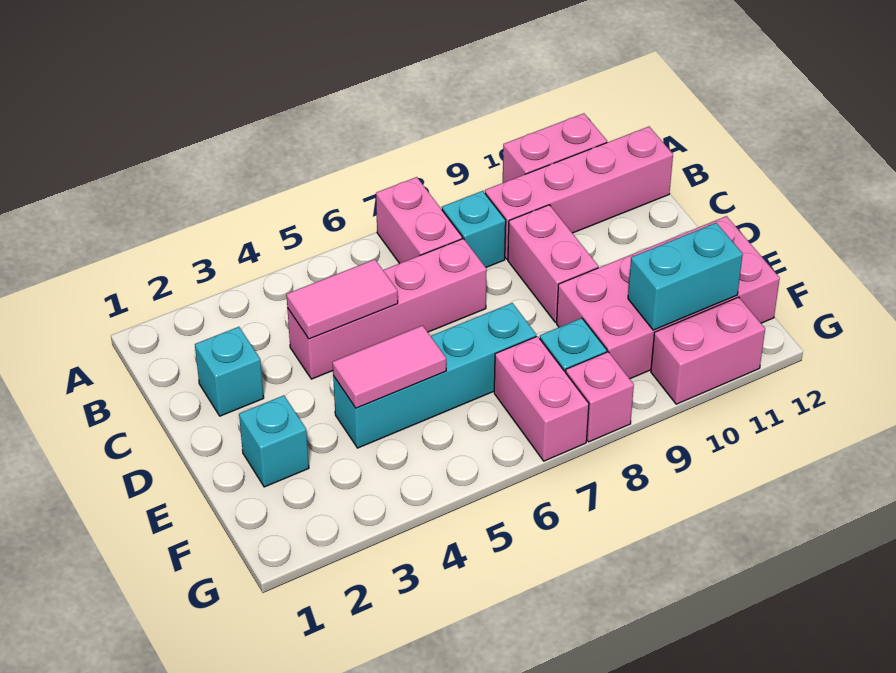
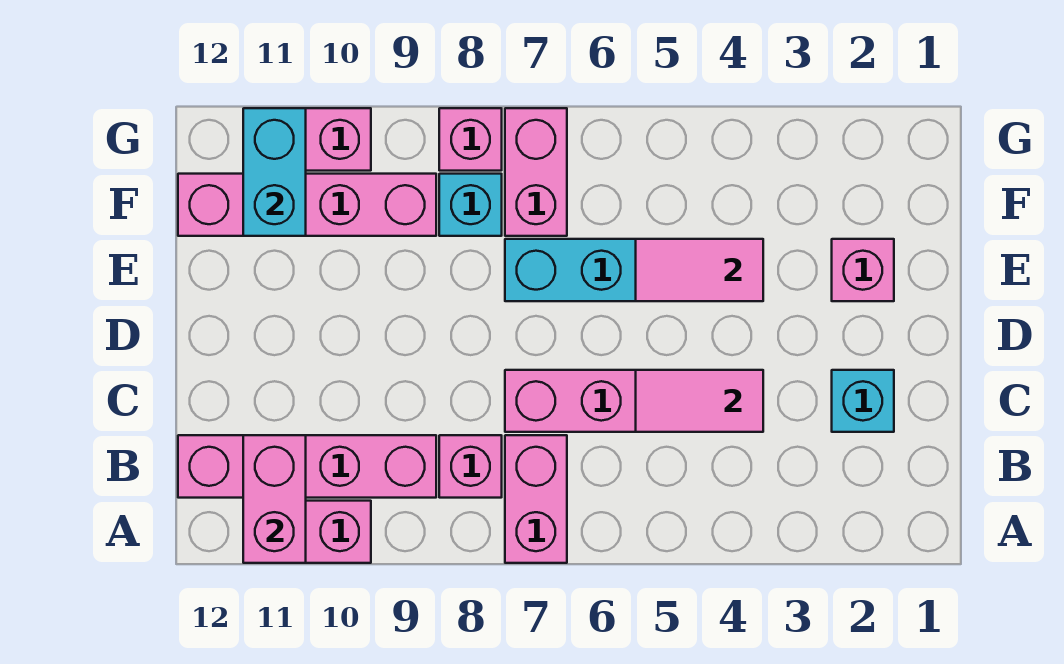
cyan 1x1 brick [442,191,506,267] -> pink 1x1 brick [439,435,502,498]
pink 1x2 brick [508,205,598,322] -> pink 1x2 brick moved to [243,435,306,563]
cyan 1x1 brick [239,395,309,487] -> pink 1x1 brick [832,239,894,301]
pink 2x4 brick [557,216,780,379] -> pink 1x4 brick [178,174,436,236]
cyan 1x2 brick [628,223,743,330] -> cyan 1x2 brick turned to [243,108,306,236]

